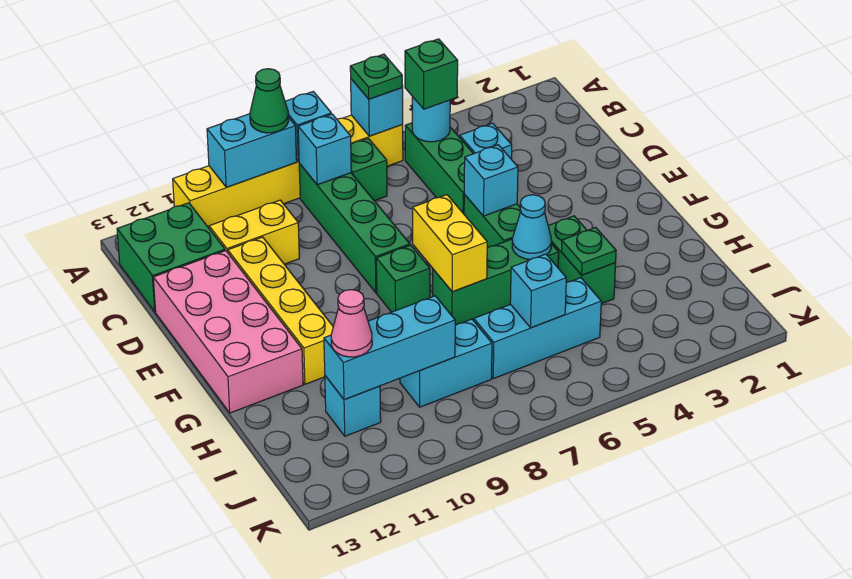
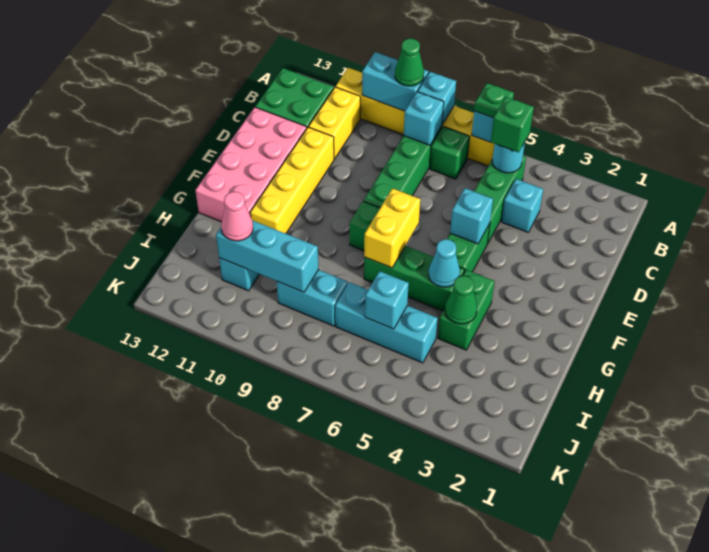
yellow 1x2 brick [209,200,299,264] -> yellow 1x2 brick turned to [309,87,360,159]
green 1x1 plate [561,227,616,275] -> green 1x1 cone [445,276,477,324]

